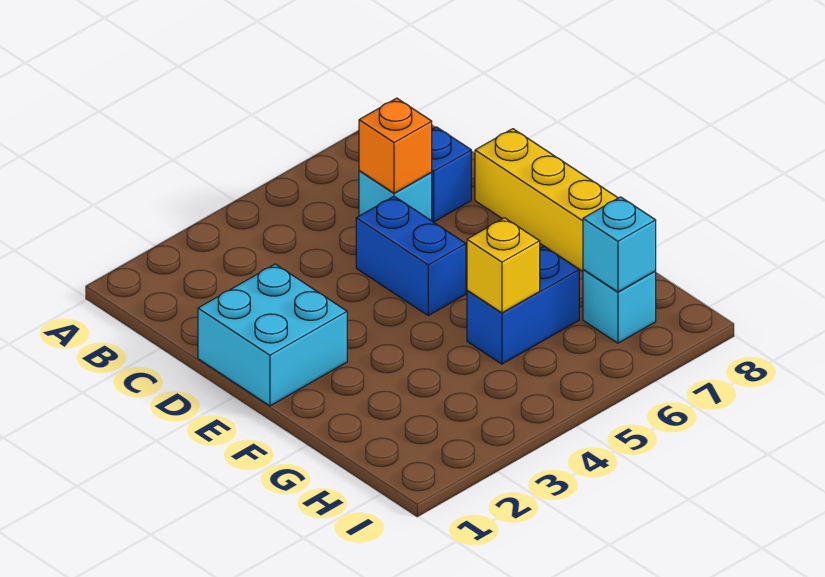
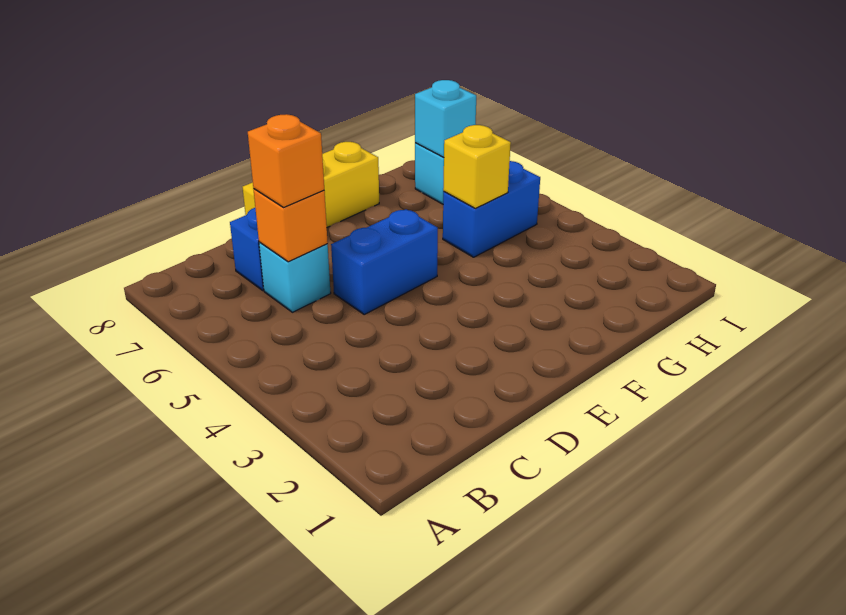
none -> orange 1x1 brick [248,114,324,207]
cyan 2x2 brick [198,264,347,406] -> none
blue 1x2 brick [467,247,579,364] -> blue 1x2 brick turned to [443,161,540,257]

